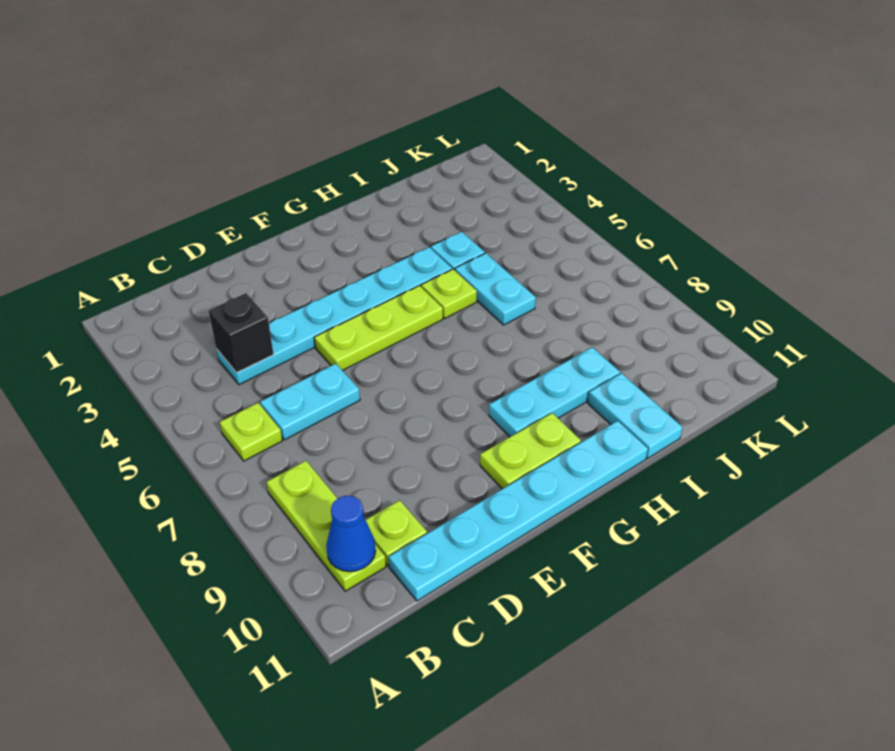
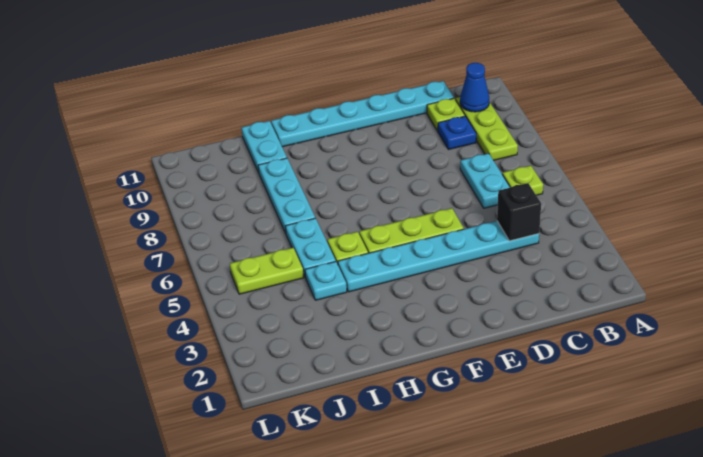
cyan 1x2 plate [260,364,360,440] -> cyan 1x2 plate turned to [460,153,510,208]
none -> blue 1x1 plate [438,116,476,150]
lime 1x2 plate [480,413,581,489] -> lime 1x2 plate moved to [230,248,304,294]
cyan 1x3 plate [489,347,620,437] -> cyan 1x3 plate turned to [258,158,315,233]

